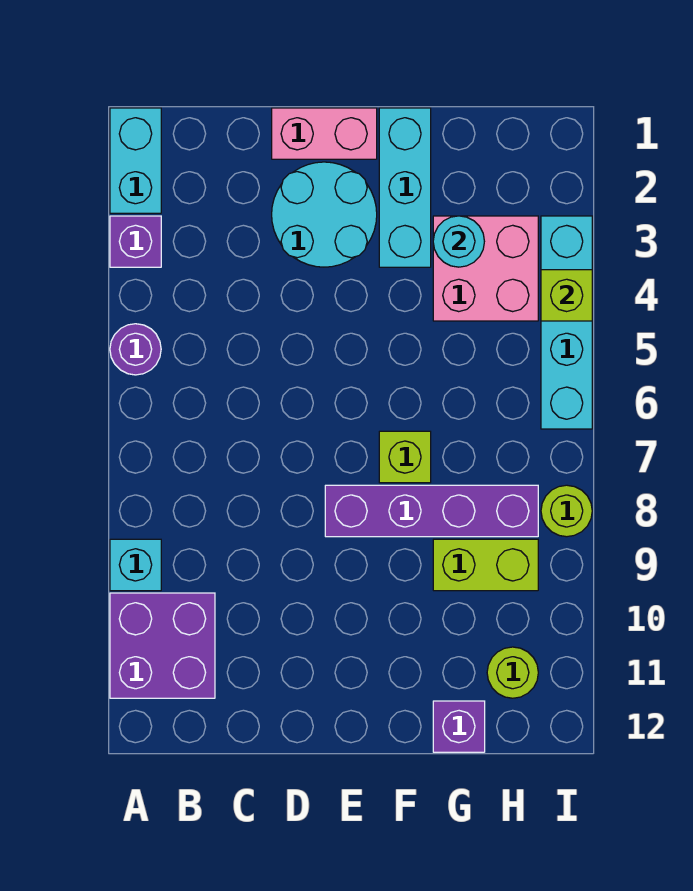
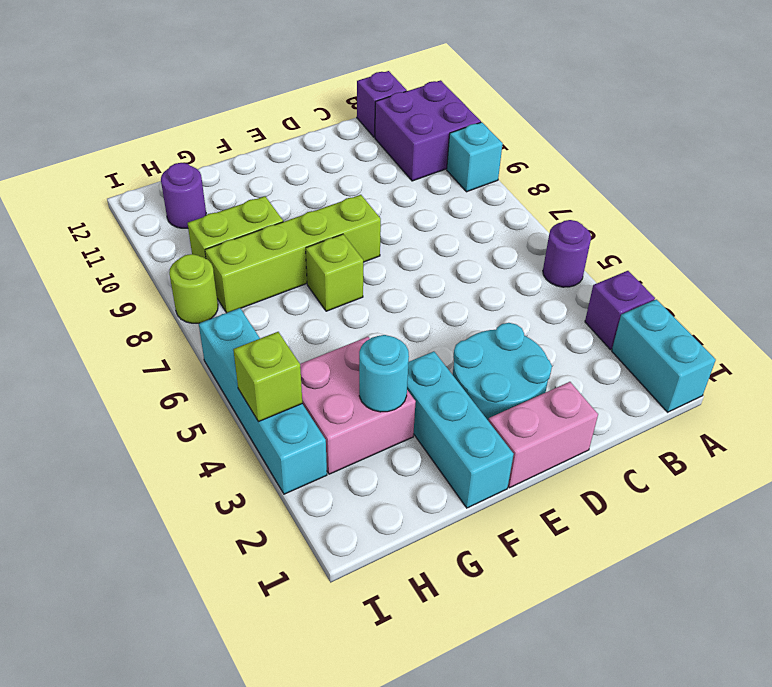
purple 1x4 brick [325,485,538,537] -> lime 1x4 brick [205,195,381,313]
purple 1x1 brick [433,701,485,752] -> purple 1x1 brick moved to [357,71,407,137]
lime 1x1 round brick [487,647,538,698] -> purple 1x1 round brick [161,163,206,228]

